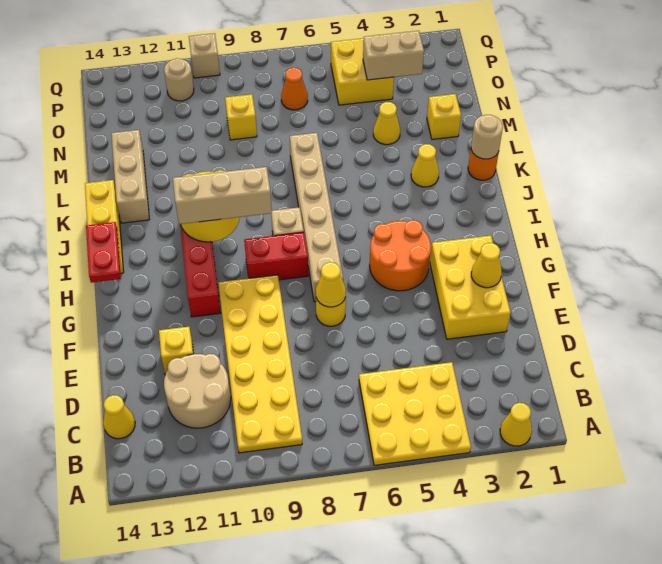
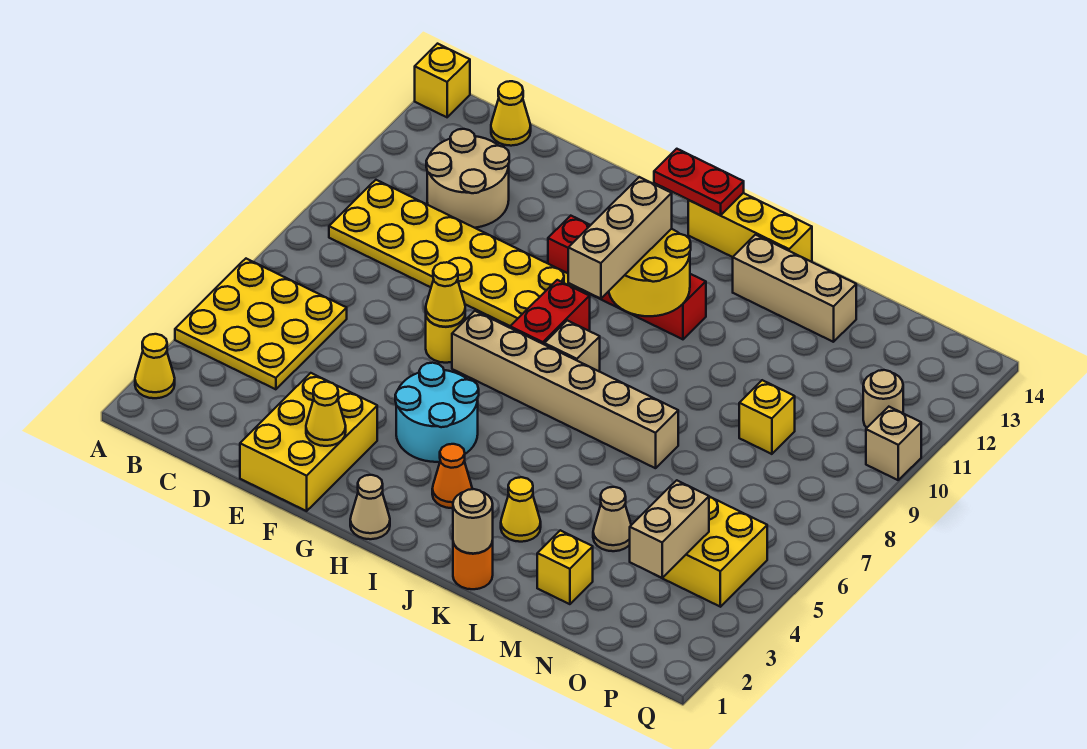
yellow 2x3 brick [430,236,511,339] -> yellow 2x3 brick turned to [240,373,377,511]
yellow 1x1 brick [159,327,194,375] -> yellow 1x1 brick moved to [415,44,470,117]
orange 2x2 round brick [370,220,431,291] -> cyan 2x2 round brick [395,363,479,462]
none -> tan 1x1 cone [350,475,390,539]
yellow 1x1 cone [373,102,400,145] -> tan 1x1 cone [593,487,631,551]
orange 1x1 cone [281,67,308,110] -> orange 1x1 cone moved to [432,444,472,508]

